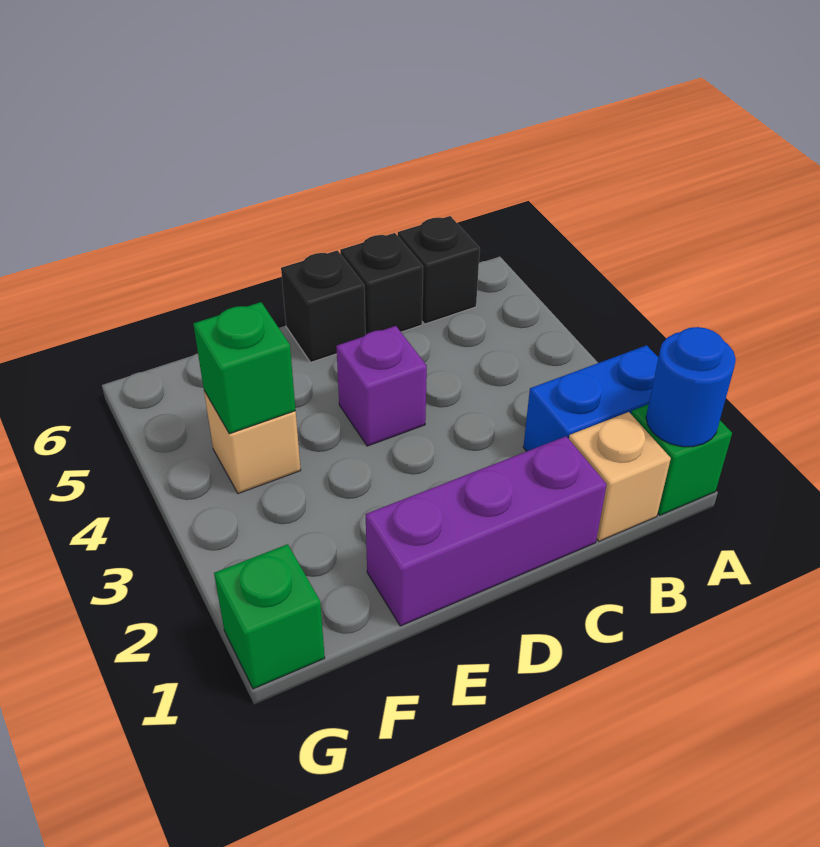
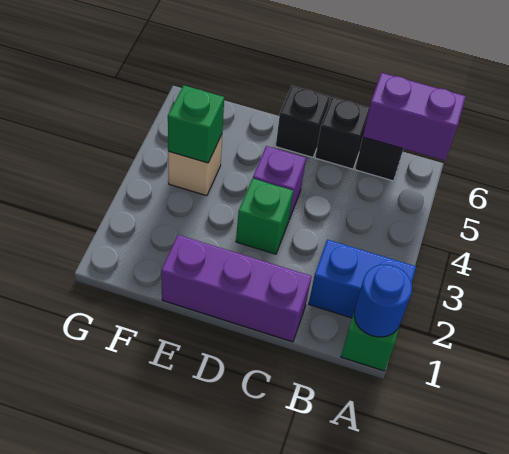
none -> purple 1x2 brick [363,73,466,160]
tan 1x1 brick [569,412,671,541] -> none
green 1x1 brick [214,544,325,689] -> green 1x1 brick moved to [236,178,293,254]

